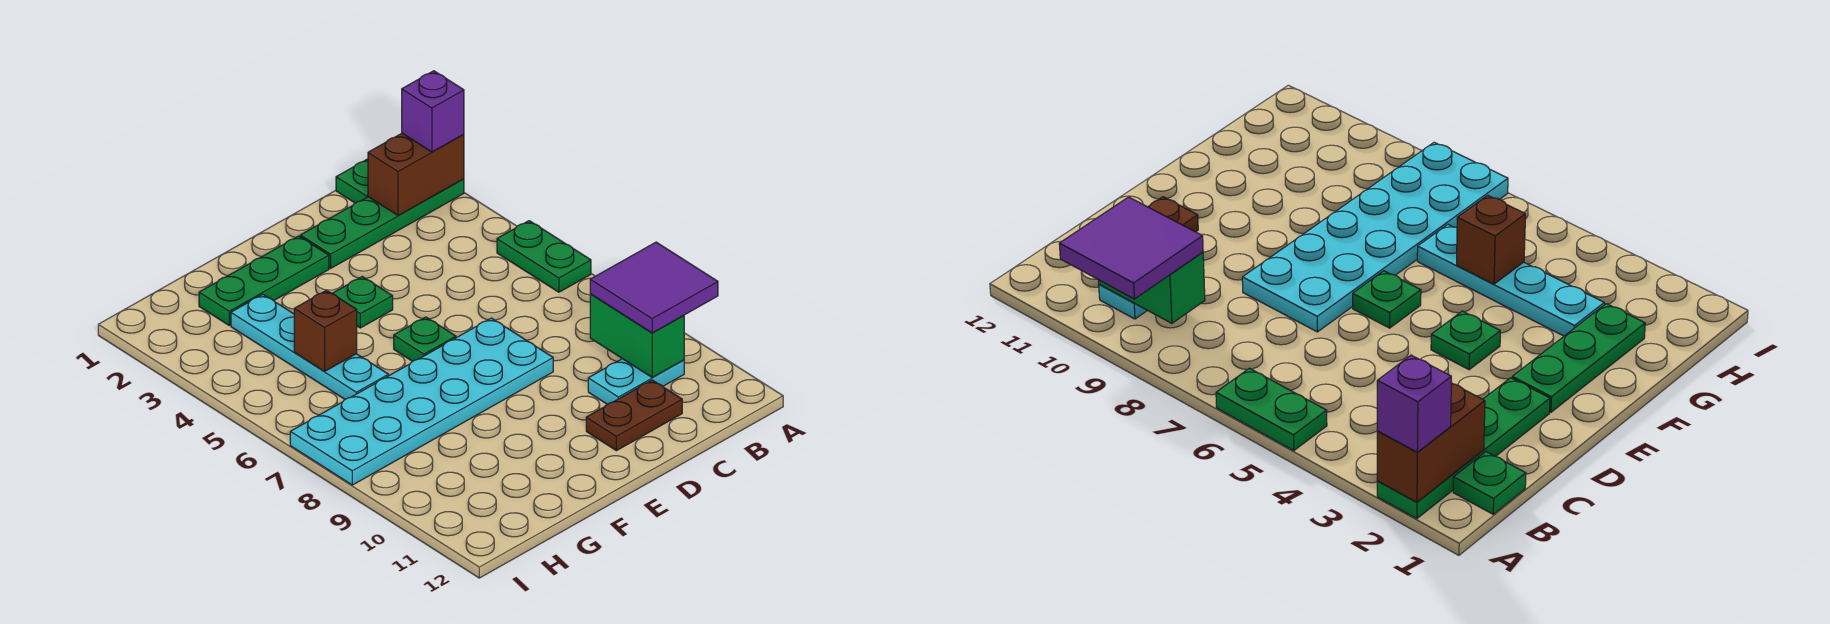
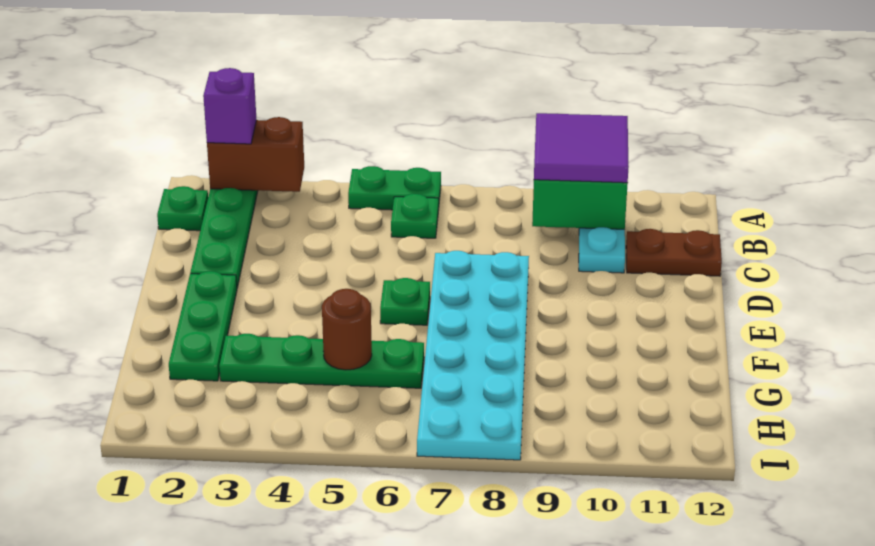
brown 1x2 brick [368,133,464,216] -> brown 1x2 brick turned to [207,117,304,192]
brown 1x2 plate [586,380,682,451] -> brown 1x2 plate turned to [626,229,722,276]
green 1x1 plate [332,277,393,328] -> green 1x1 plate moved to [391,194,438,238]
cyan 1x4 plate [231,294,389,399] -> green 1x4 plate [219,334,424,388]
brown 1x1 brick [294,290,357,372] -> brown 1x1 round brick [322,289,372,370]

